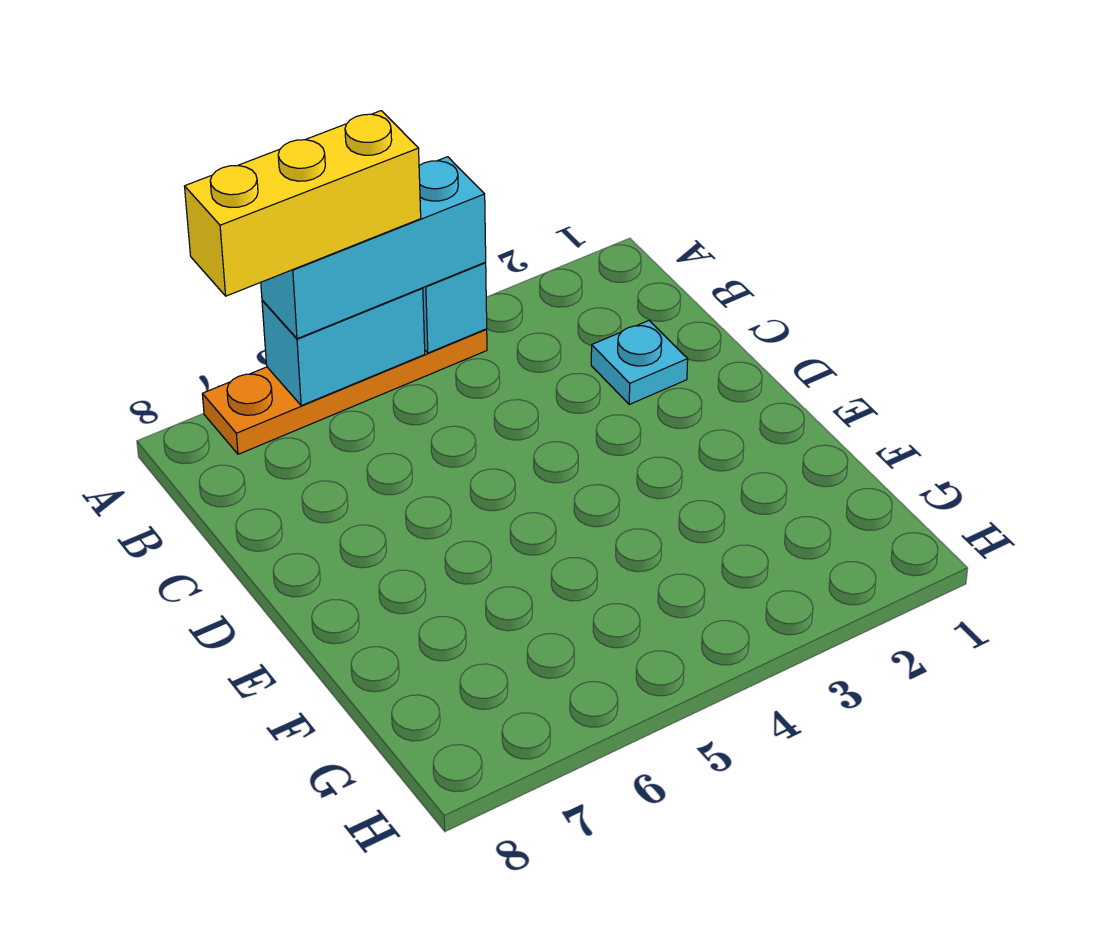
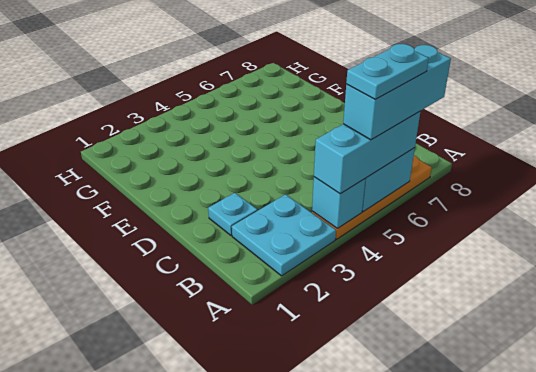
none -> cyan 2x2 plate [232,194,336,276]
yellow 1x3 brick [185,111,421,296] -> cyan 1x3 brick [343,45,451,140]
none -> cyan 1x2 plate [346,44,429,99]

